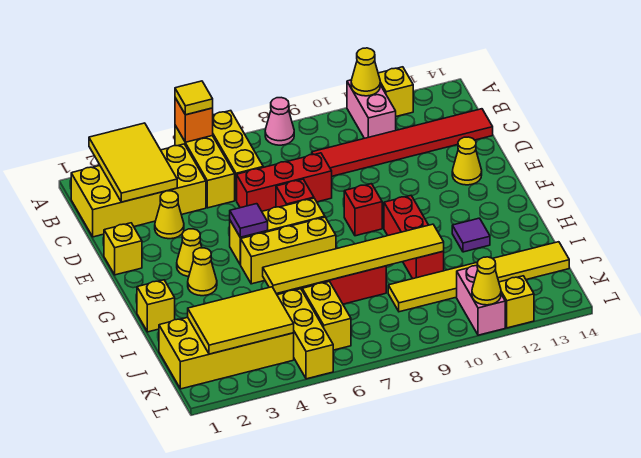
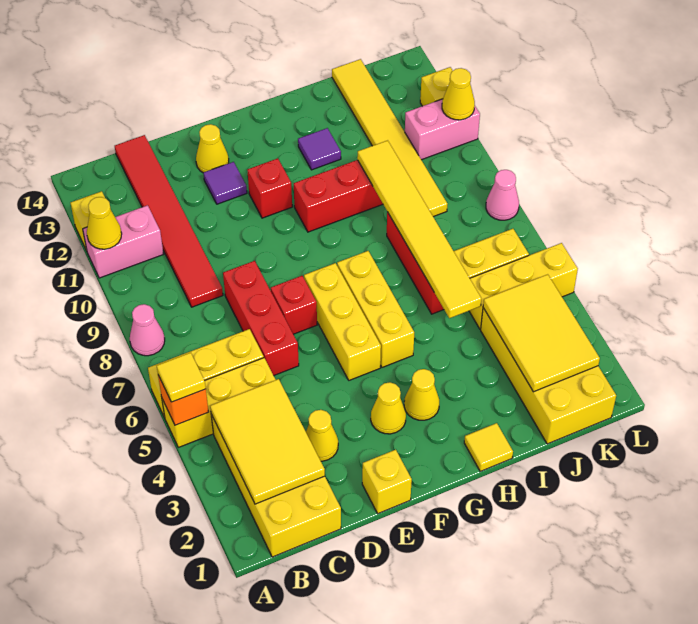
yellow 2x3 tile [89,123,177,202] -> yellow 2x3 tile turned to [210,379,325,504]
purple 1x1 tile [230,204,268,237] -> purple 1x1 tile moved to [204,162,247,204]
red 1x1 brick [344,184,382,236] -> red 1x1 brick moved to [247,158,292,218]
yellow 1x1 brick [137,280,175,332] -> yellow 1x1 tile [464,423,513,471]
none -> pink 1x1 cone [486,170,519,220]

